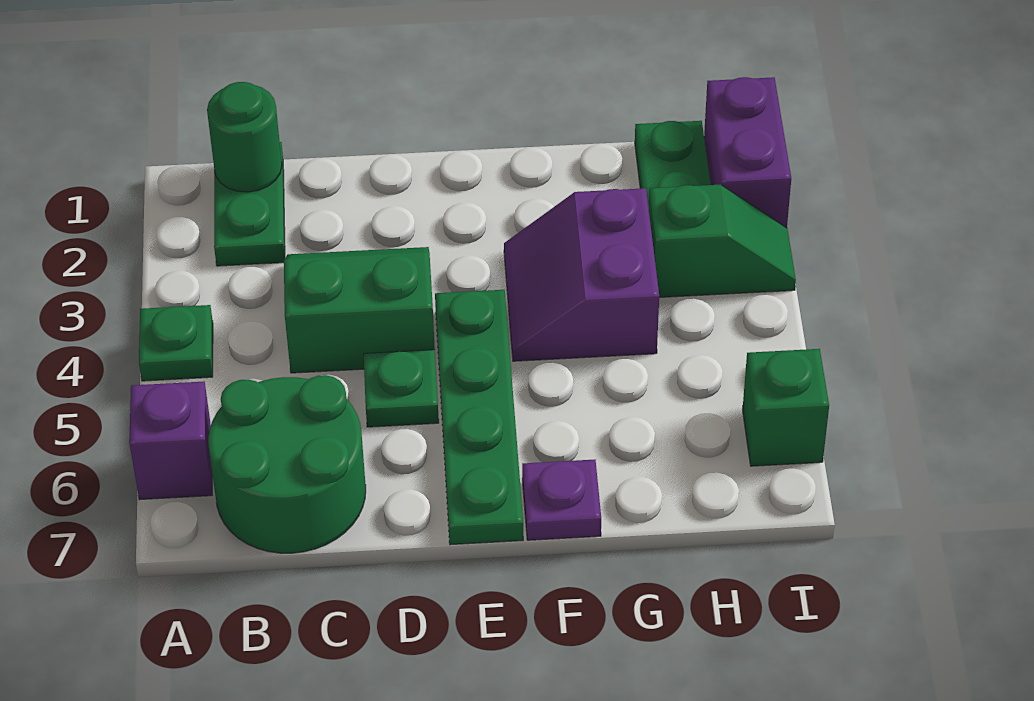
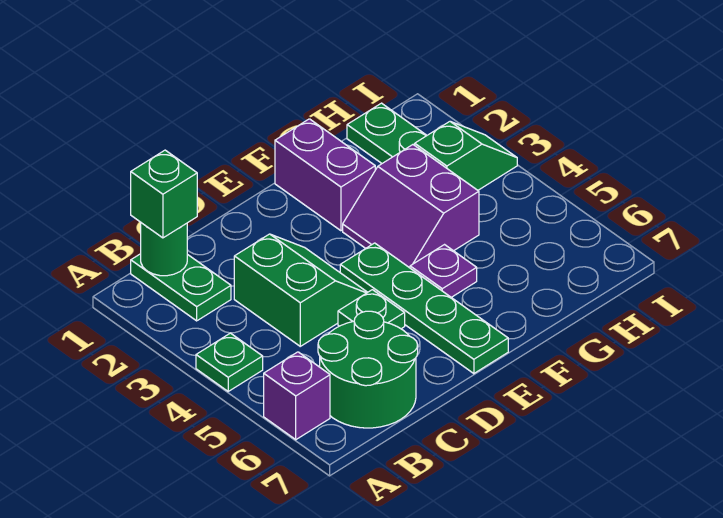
green 2x2 slope [284,247,435,373] -> green 2x2 slope turned to [234,234,367,346]
purple 1x1 plate [522,460,601,540] -> purple 1x1 plate moved to [410,245,477,297]
purple 1x2 brick [704,77,791,228] -> purple 1x2 brick moved to [275,119,375,231]
green 1x1 brick [743,349,829,466] -> green 1x1 brick moved to [131,150,197,238]

